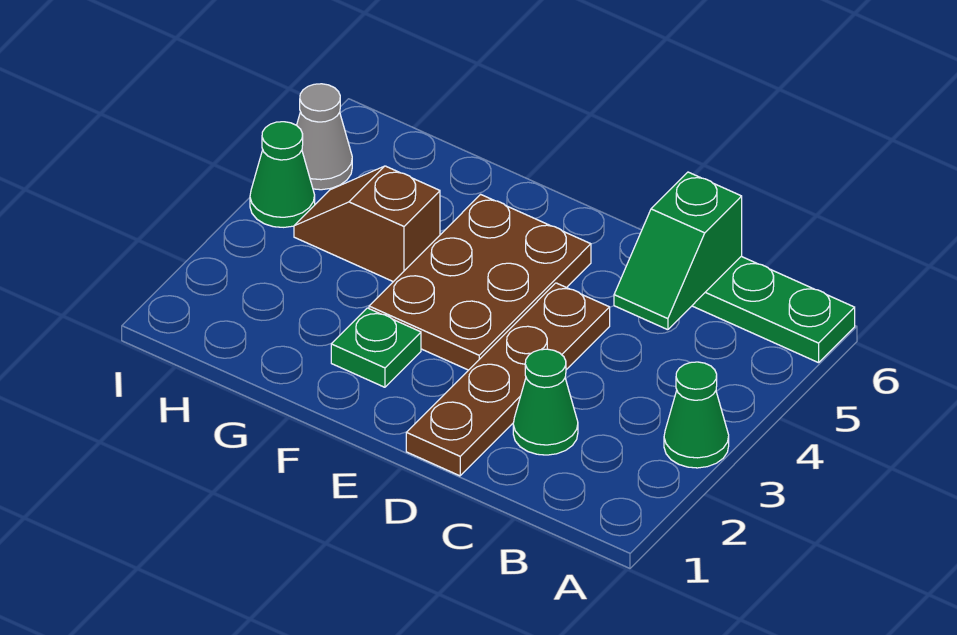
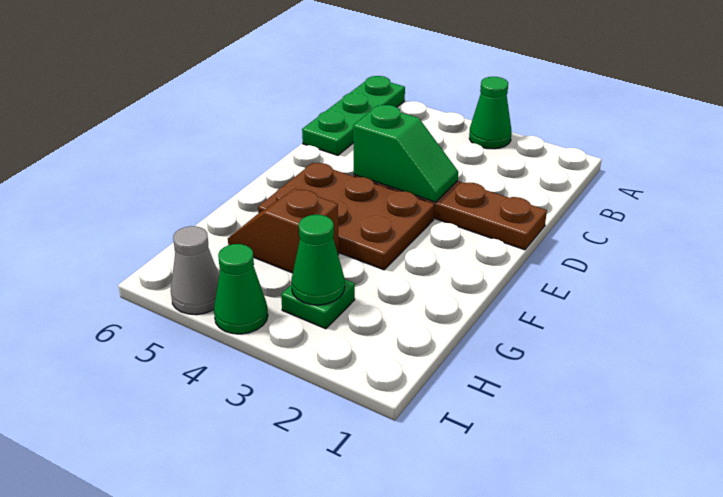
green 1x1 cone [513,349,578,455] -> green 1x1 cone moved to [291,215,345,305]
green 1x2 slope [614,172,742,330] -> green 1x2 slope moved to [353,105,458,202]
green 1x1 plate [331,308,421,387] -> green 1x1 plate moved to [281,280,355,329]
brown 1x2 slope [294,166,440,282] -> brown 1x2 slope turned to [228,189,339,273]

